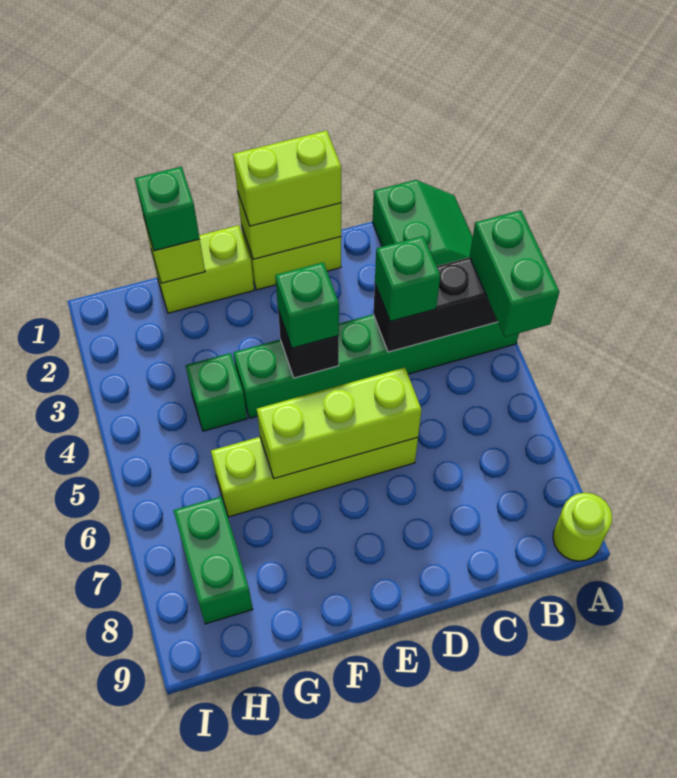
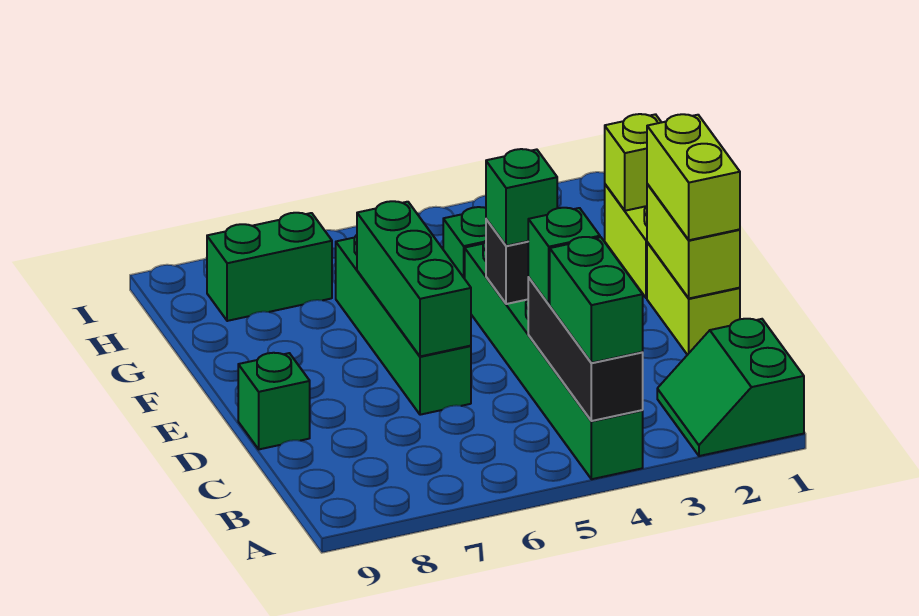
green 2x2 slope [373,180,473,266] -> green 2x2 slope turned to [657,319,804,456]
green 1x2 brick [470,210,559,337] -> green 1x2 brick turned to [550,237,643,363]
lime 1x1 round brick [553,493,612,561] -> none
lime 1x4 brick [211,437,418,517] -> green 1x4 brick [336,235,471,415]
lime 1x3 brick [257,368,422,479] -> green 1x3 brick [357,201,471,356]
green 1x1 brick [135,167,200,251] -> green 1x1 brick moved to [238,353,310,449]

